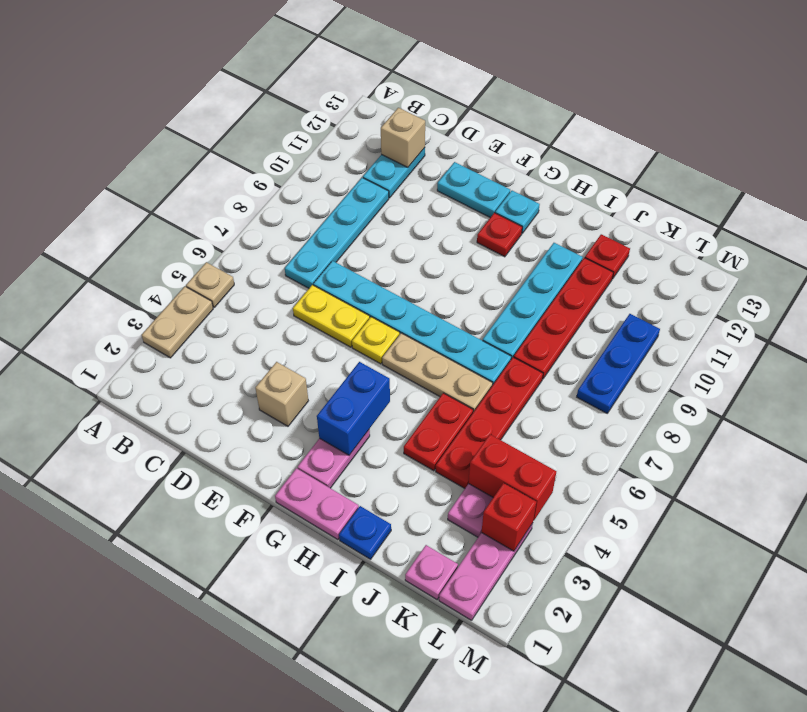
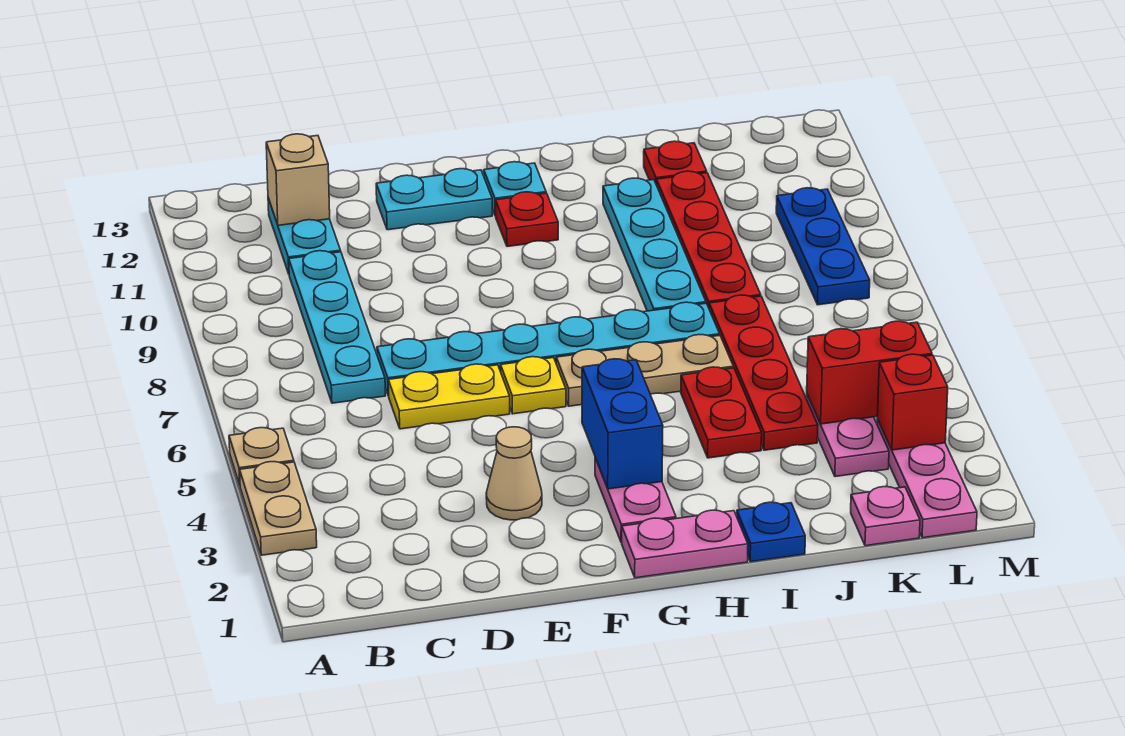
tan 1x1 brick [255,362,308,426] -> tan 1x1 cone [486,427,542,520]

